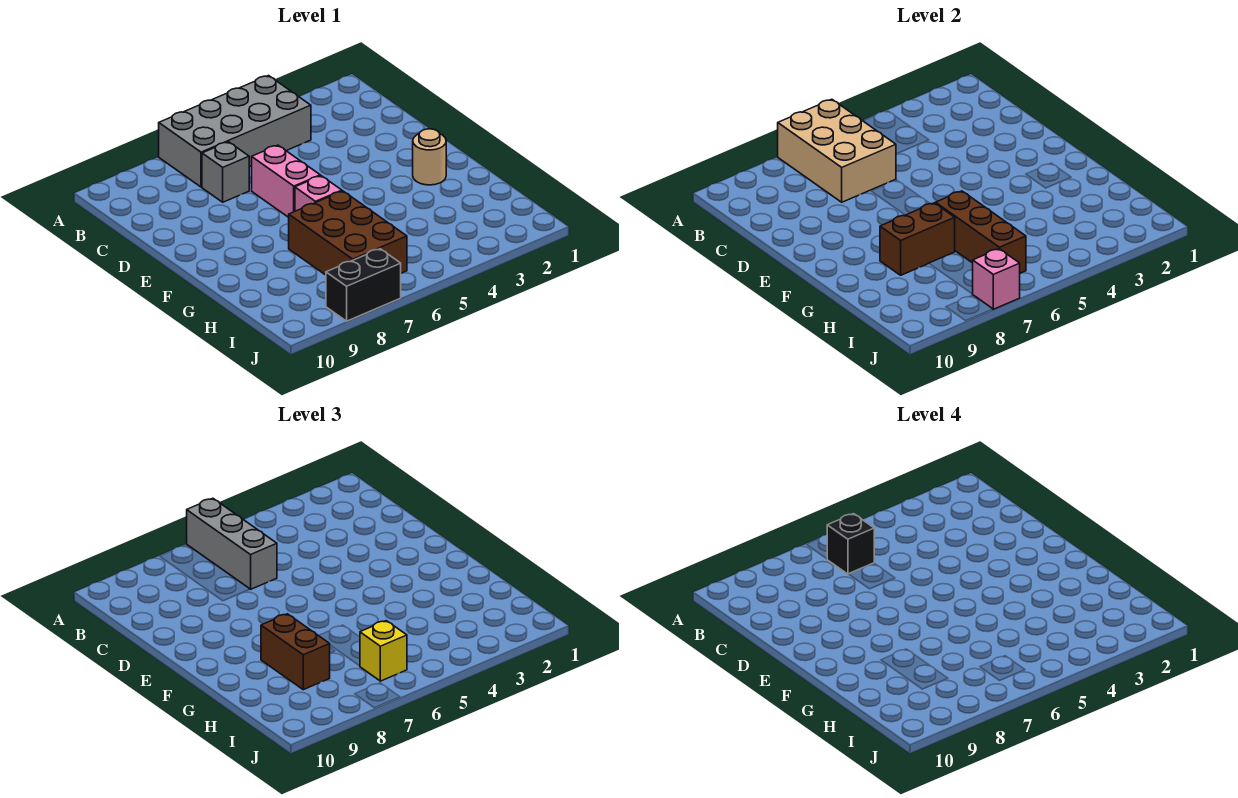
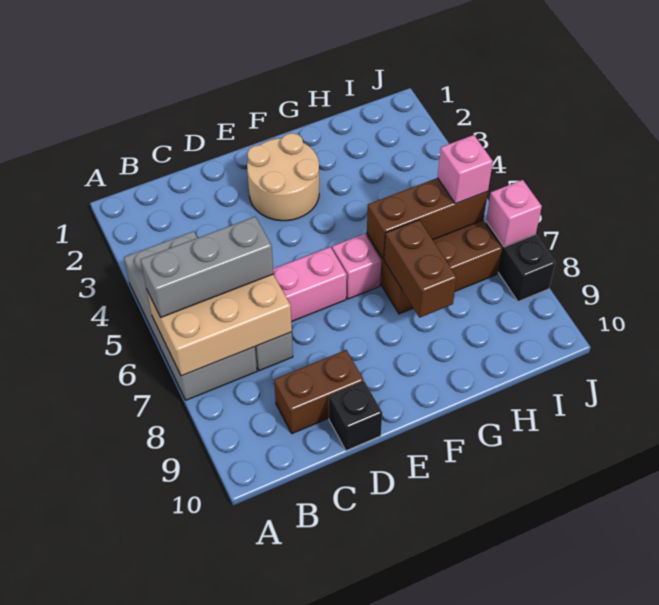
black 1x1 brick [827,514,874,574] -> black 1x1 brick moved to [329,382,382,451]
tan 1x1 round brick [413,129,446,185] -> tan 2x2 round brick [247,133,319,221]
brown 1x2 brick [261,614,330,690] -> brown 1x2 brick moved to [274,350,364,434]
yellow 1x1 brick [360,621,407,681] -> pink 1x1 brick [438,135,493,204]

